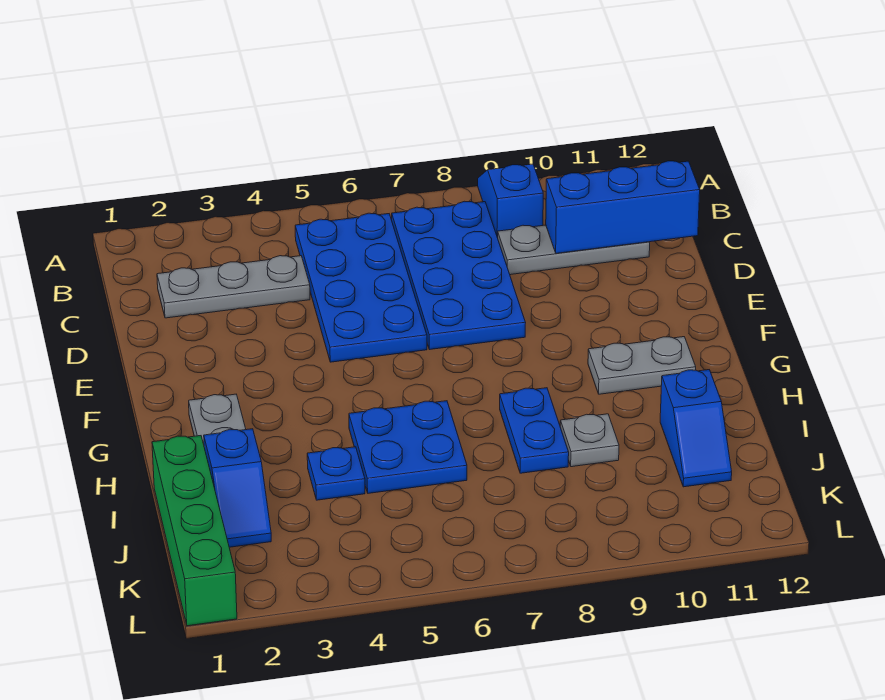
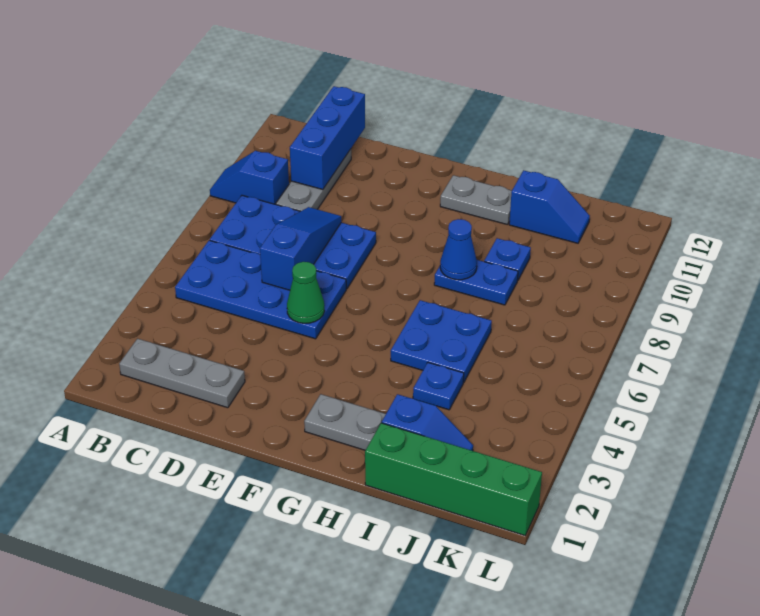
grey 1x3 plate [157,256,310,318] -> grey 1x3 plate turned to [119,339,245,408]
none -> blue 1x3 slope [260,207,341,290]
none -> green 1x1 cone [287,262,325,323]
grey 1x2 plate [588,337,696,394] -> grey 1x2 plate turned to [440,175,512,225]
none -> blue 1x1 cone [440,219,477,280]
grey 1x1 plate [560,414,619,467] -> blue 1x1 plate [484,238,531,281]

